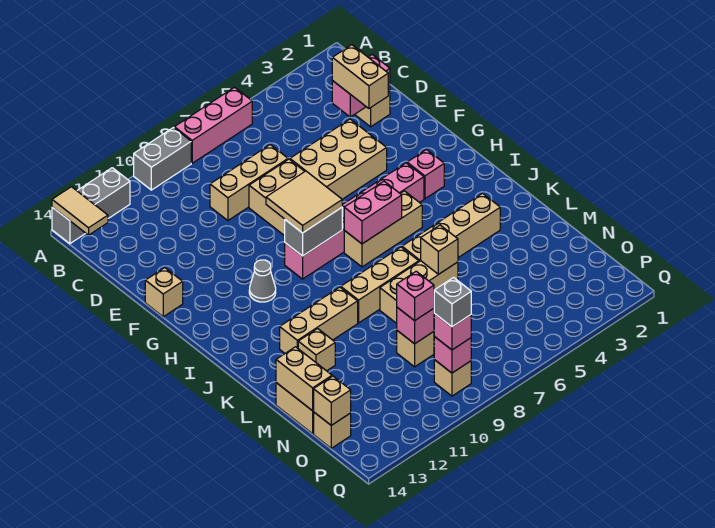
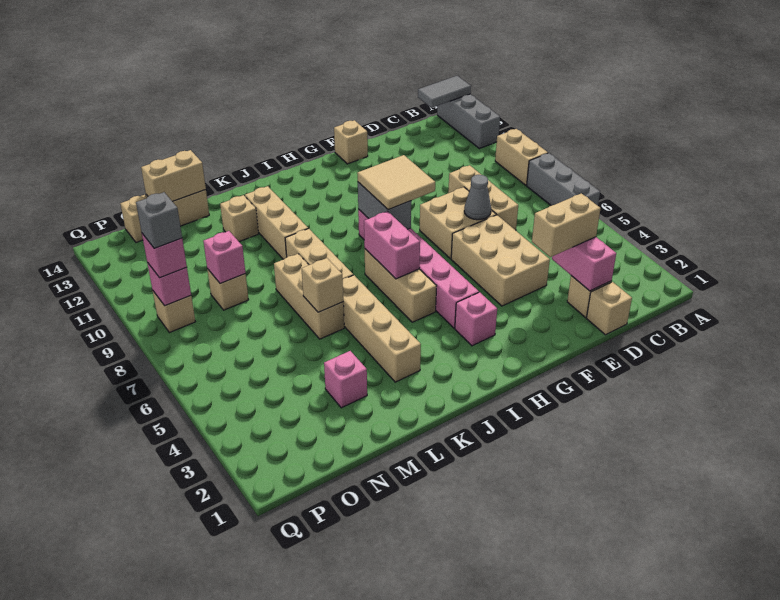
pink 1x3 brick [174,87,252,163] -> grey 1x3 brick [527,153,600,206]
grey 1x2 brick [134,128,191,190] -> tan 1x2 brick [495,129,548,185]
tan 1x2 tile [52,187,108,235] -> grey 1x2 tile [418,76,471,108]
grey 1x1 cone [249,260,276,302] -> grey 1x1 cone moved to [464,175,491,220]
pink 1x1 brick [397,271,434,321] -> pink 1x1 brick moved to [324,351,367,408]
tan 1x1 brick [313,376,351,425] -> tan 1x1 brick moved to [587,282,632,335]

